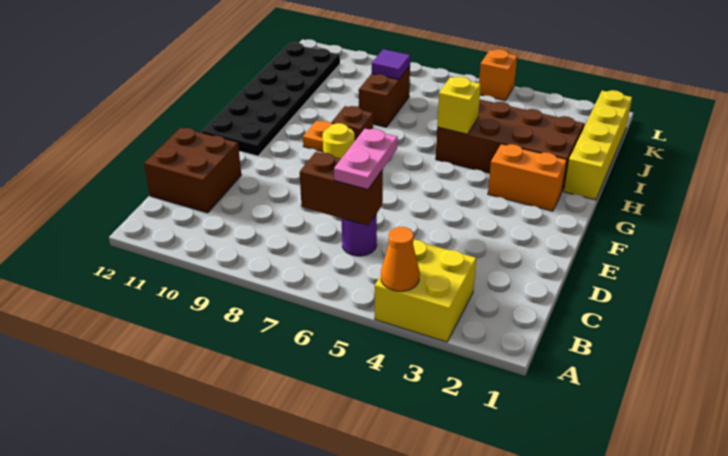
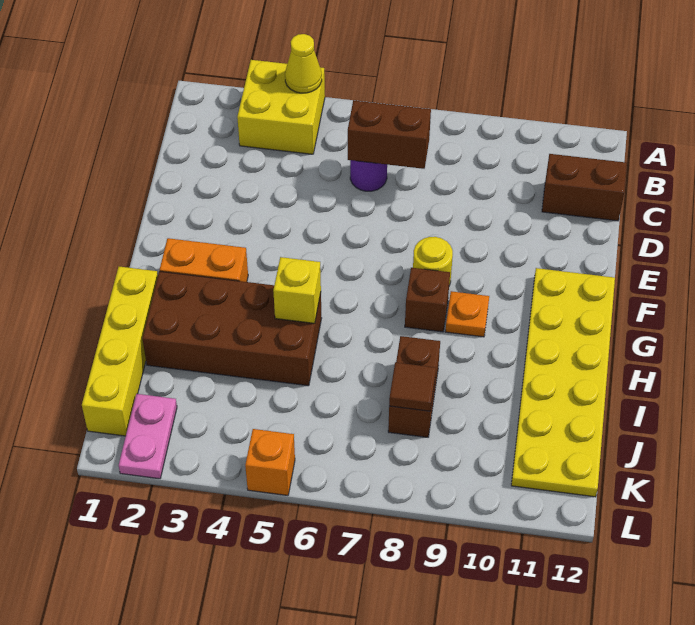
orange 1x1 cone [381,227,420,291] -> yellow 1x1 cone [285,34,322,93]
pink 1x2 plate [334,129,398,189] -> pink 1x2 plate moved to [119,394,177,479]
brown 2x2 brick [144,128,241,213] -> brown 1x2 brick [542,154,627,221]
black 2x6 plate [202,42,340,156] -> yellow 2x6 plate [511,268,615,497]
purple 1x1 tile [372,49,410,80] -> brown 1x1 tile [389,362,436,411]

